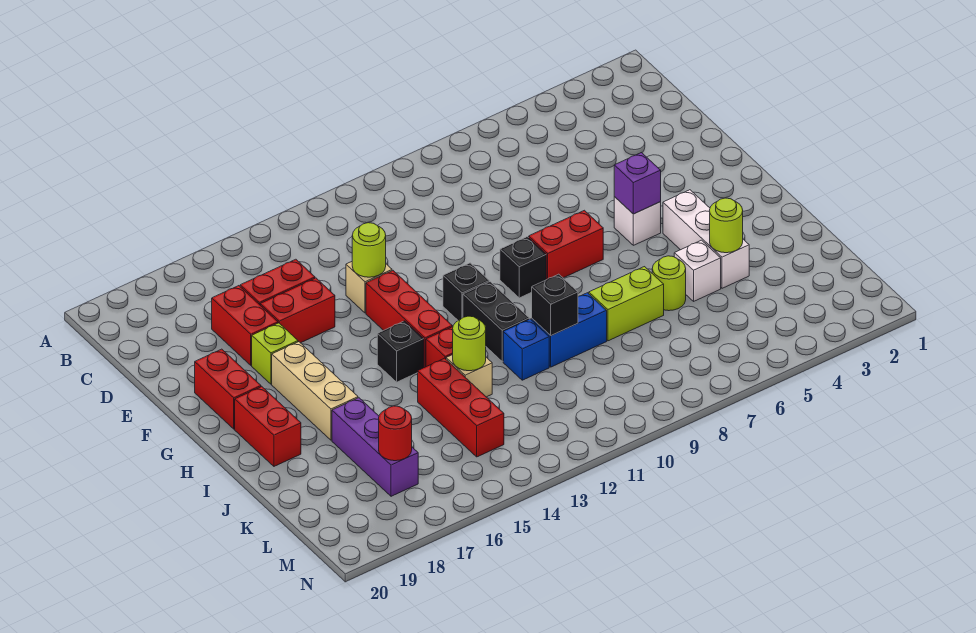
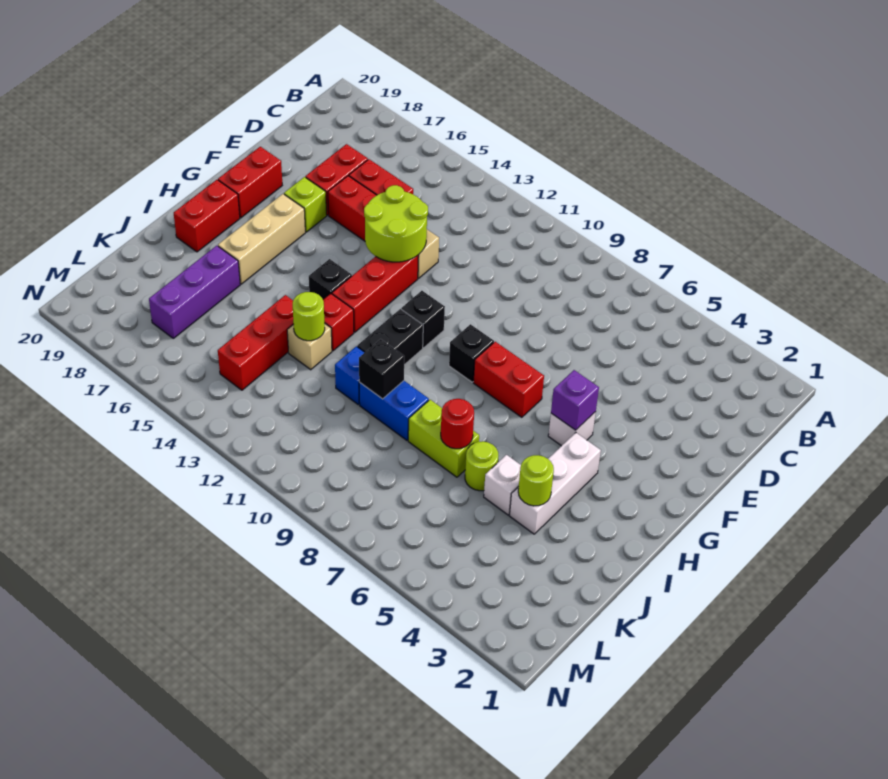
lime 1x1 round brick [352,223,386,277] -> lime 2x2 round brick [364,185,428,262]
red 1x1 round brick [379,406,412,461] -> red 1x1 round brick moved to [441,399,474,449]

